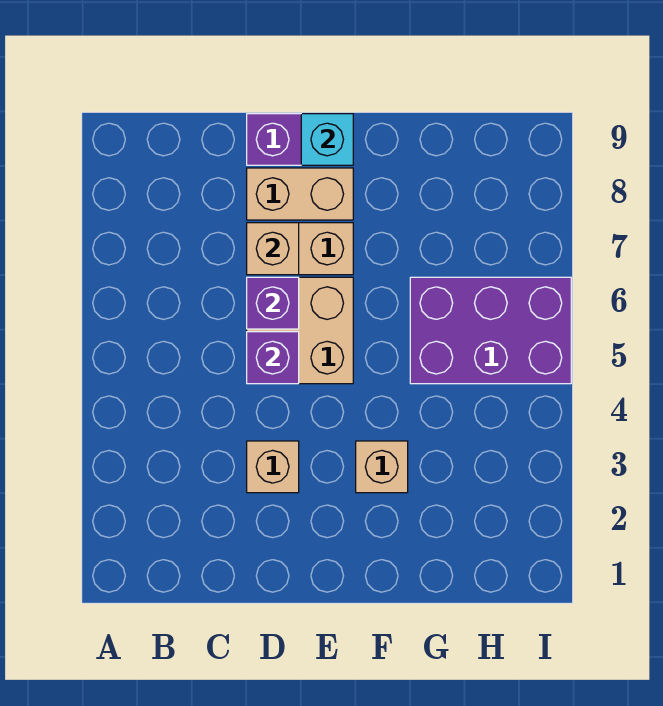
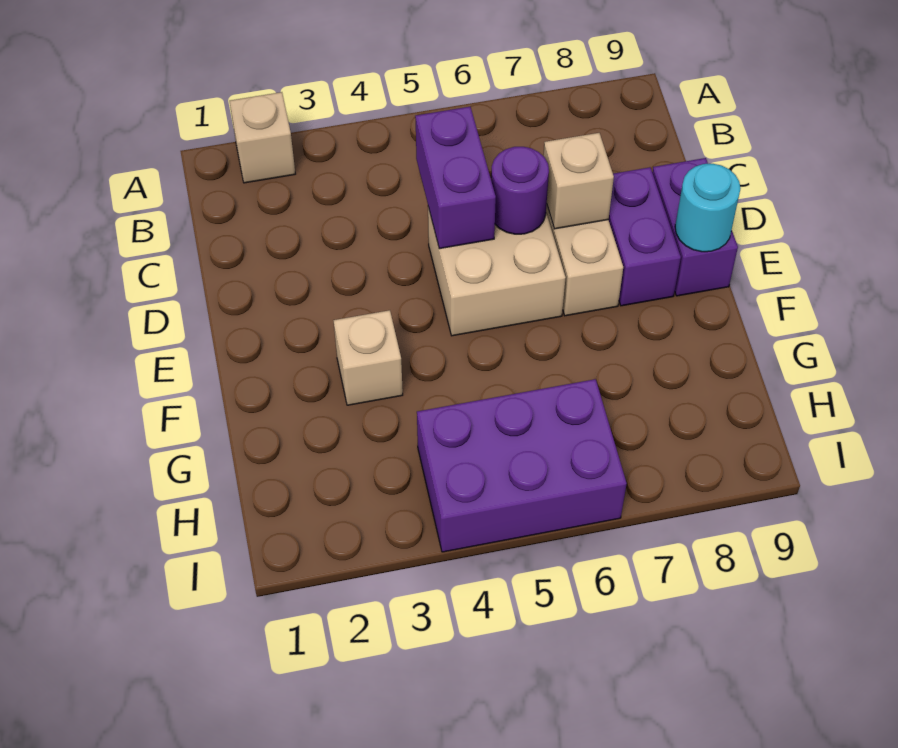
tan 1x1 brick [247,441,299,493] -> tan 1x1 brick moved to [230,92,295,183]
purple 1x1 brick [247,332,299,384] -> purple 1x2 brick [415,107,496,249]
purple 1x1 brick [247,277,299,329] -> purple 1x1 round brick [491,147,549,234]
tan 1x2 brick [247,168,353,220] -> purple 1x2 brick [609,167,681,306]
cyan 1x1 brick [301,114,353,165] -> cyan 1x1 round brick [675,164,741,252]
purple 2x3 brick [410,277,571,384] -> purple 2x3 brick turned to [417,379,627,552]

